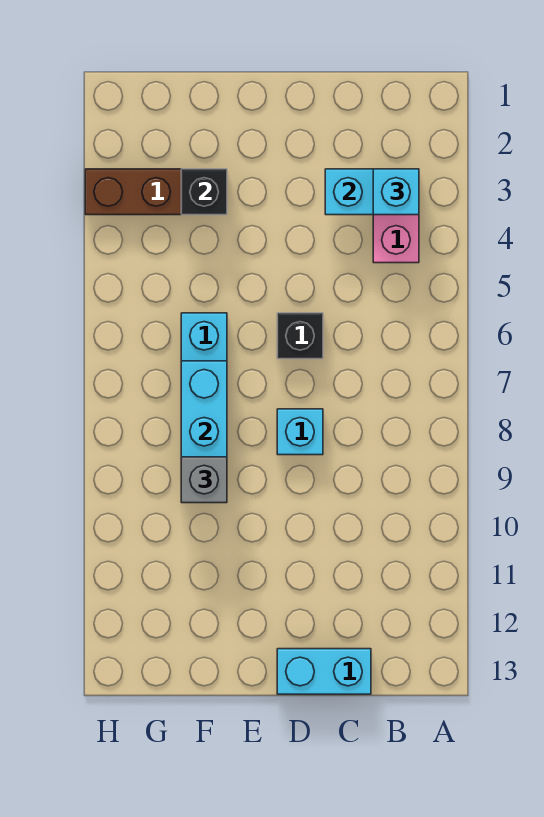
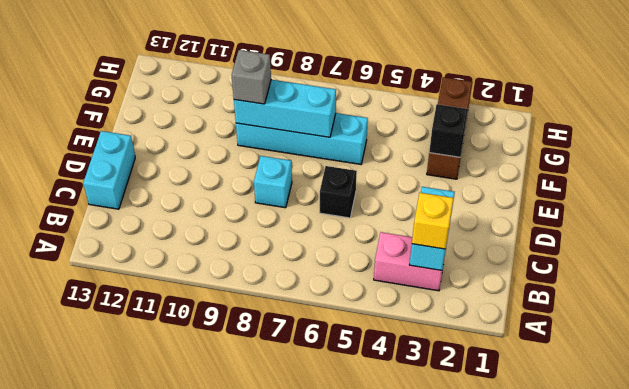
cyan 1x1 brick [373,169,419,215] -> yellow 1x1 brick [412,193,454,249]

